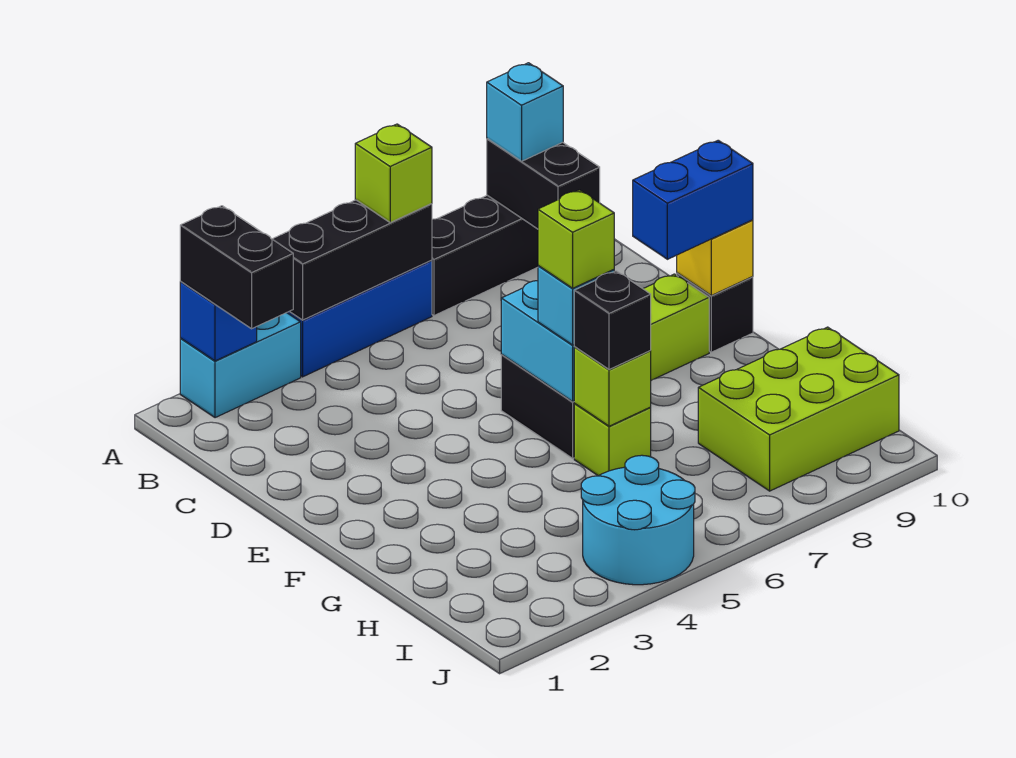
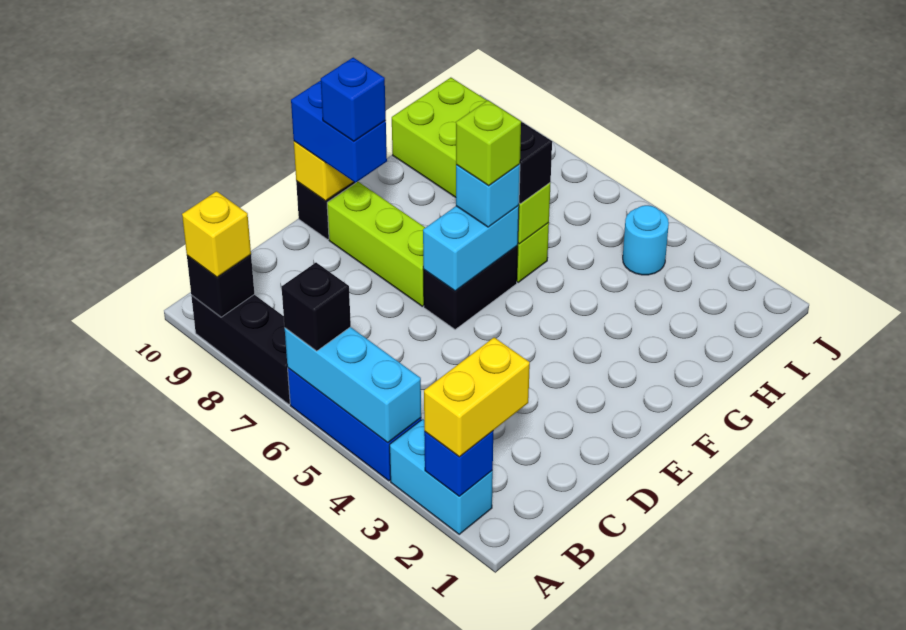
black 1x2 brick [180,206,293,329] -> yellow 1x2 brick [424,337,530,457]
black 1x3 brick [273,200,432,320] -> cyan 1x3 brick [285,327,421,443]
lime 1x1 brick [355,124,432,222] -> black 1x1 brick [282,263,351,351]
black 1x2 brick [487,139,600,229] -> black 1x1 brick [187,255,255,317]
cyan 1x1 brick [487,63,563,161] -> yellow 1x1 brick [182,191,251,277]
none -> blue 1x1 brick [321,58,386,141]
cyan 2x2 round brick [581,455,695,585] -> cyan 1x1 round brick [623,205,669,275]

